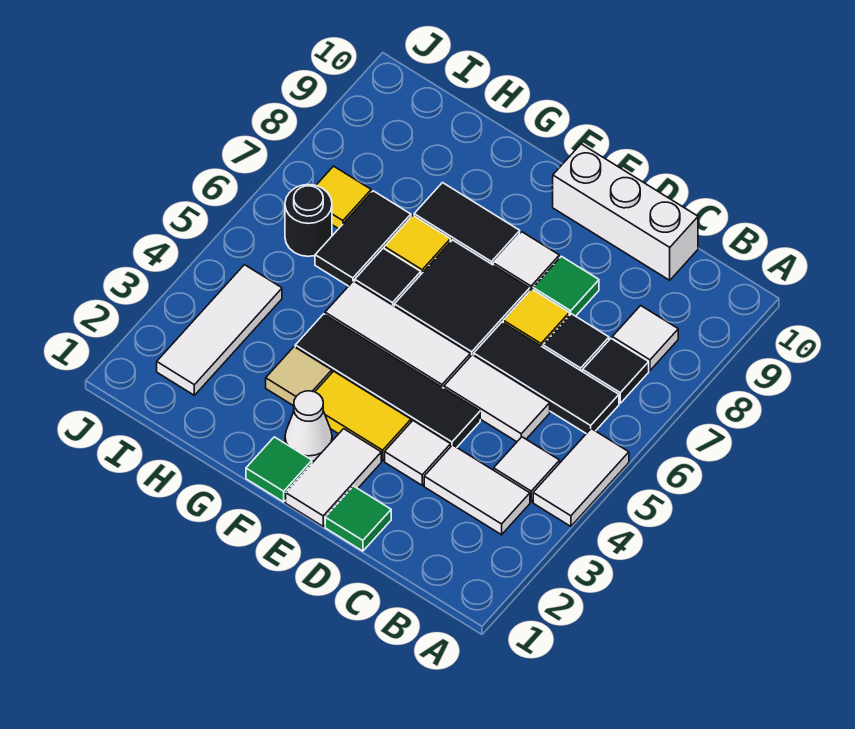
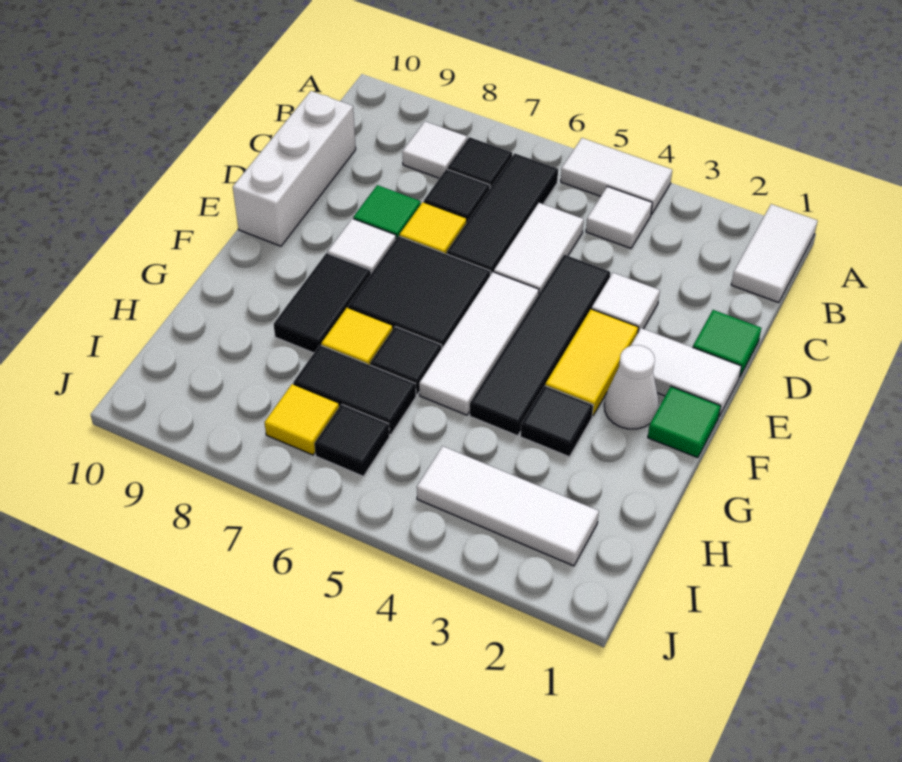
white 1x2 tile [424,445,530,535] -> white 1x2 tile moved to [731,204,817,303]
tan 1x1 tile [266,347,332,406] -> black 1x1 tile [520,386,593,457]
black 1x1 round brick [285,185,332,256] -> black 1x1 tile [314,404,390,476]

